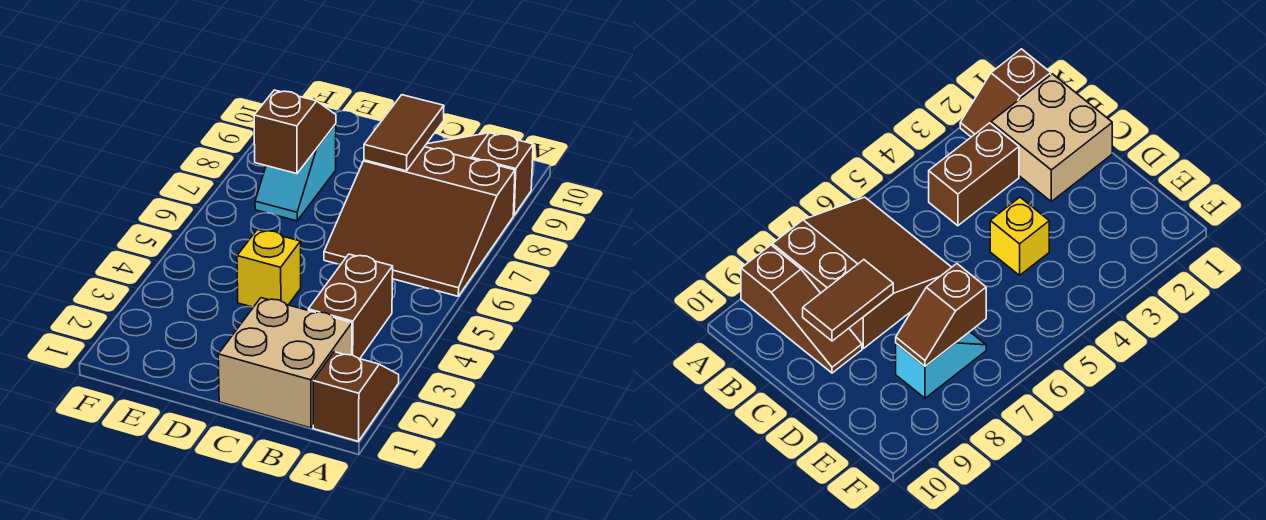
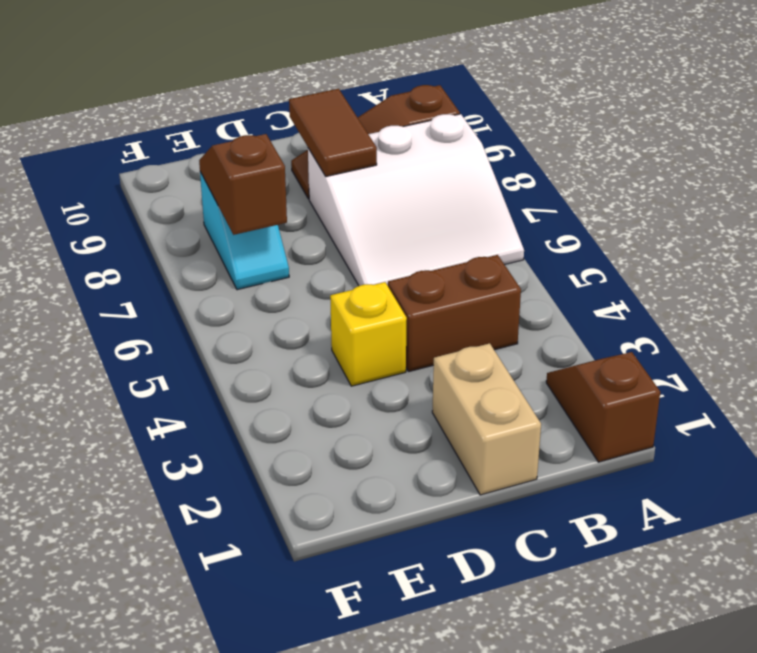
brown 3x3 slope [324,147,515,296] -> white 3x3 slope [308,114,524,286]
tan 2x2 brick [218,298,352,428] -> tan 1x2 brick [432,343,541,495]
brown 1x2 brick [308,254,393,359] -> brown 1x2 brick turned to [388,255,521,371]

